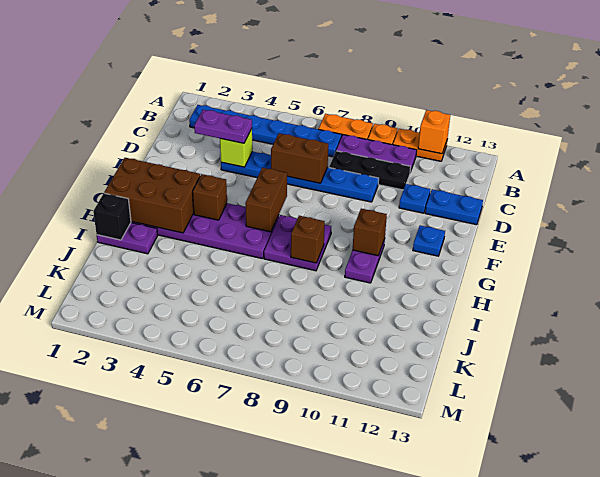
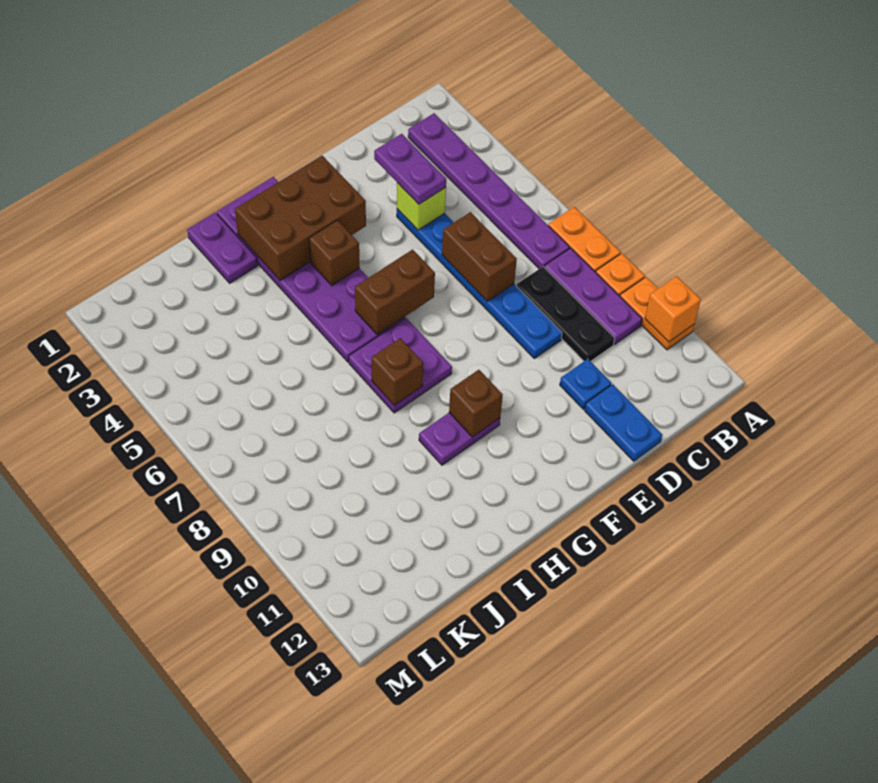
blue 1x6 plate [189,105,342,157] -> purple 1x6 plate [408,113,569,269]
blue 1x1 plate [413,225,445,256] -> none
brown 2x3 brick [104,158,200,233] -> brown 2x3 brick turned to [235,156,366,280]
black 1x1 brick [93,193,131,240] -> none

